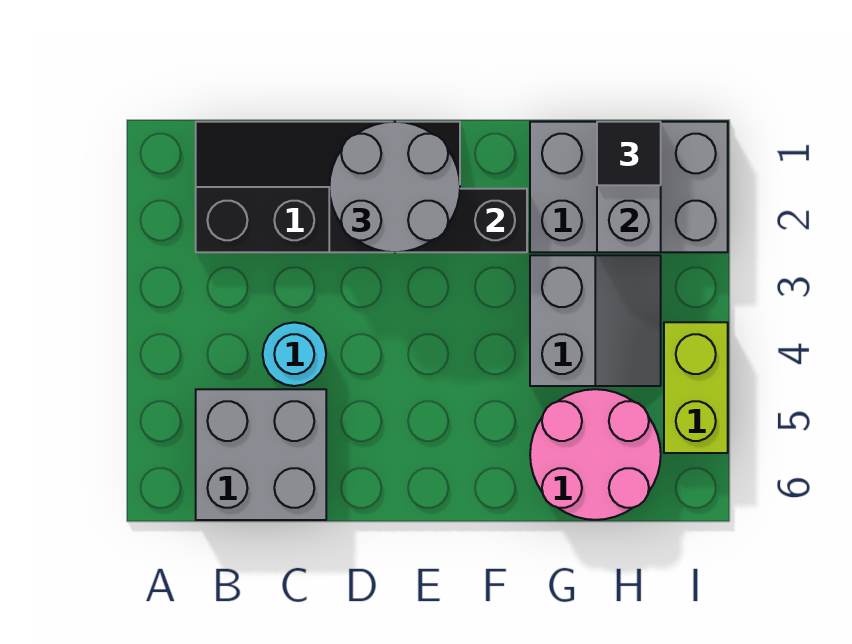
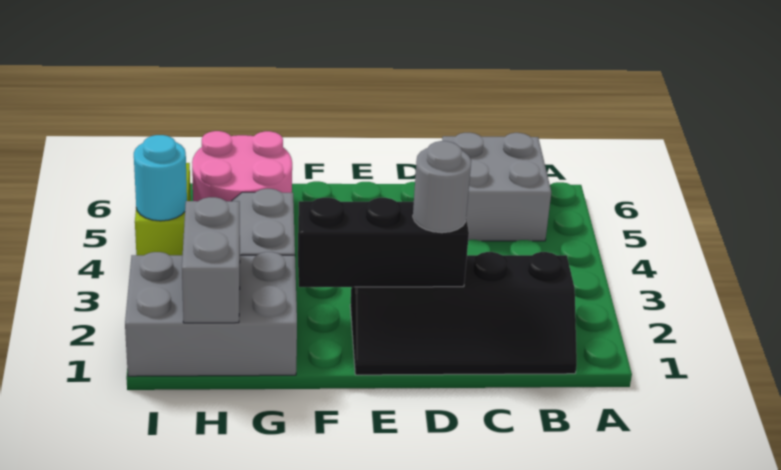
cyan 1x1 round brick [263,322,326,386] -> cyan 1x1 round brick moved to [134,135,187,221]
grey 2x2 round brick [329,122,460,252] -> grey 1x1 round brick [413,141,471,233]
black 1x1 tile [597,122,661,185] -> none

